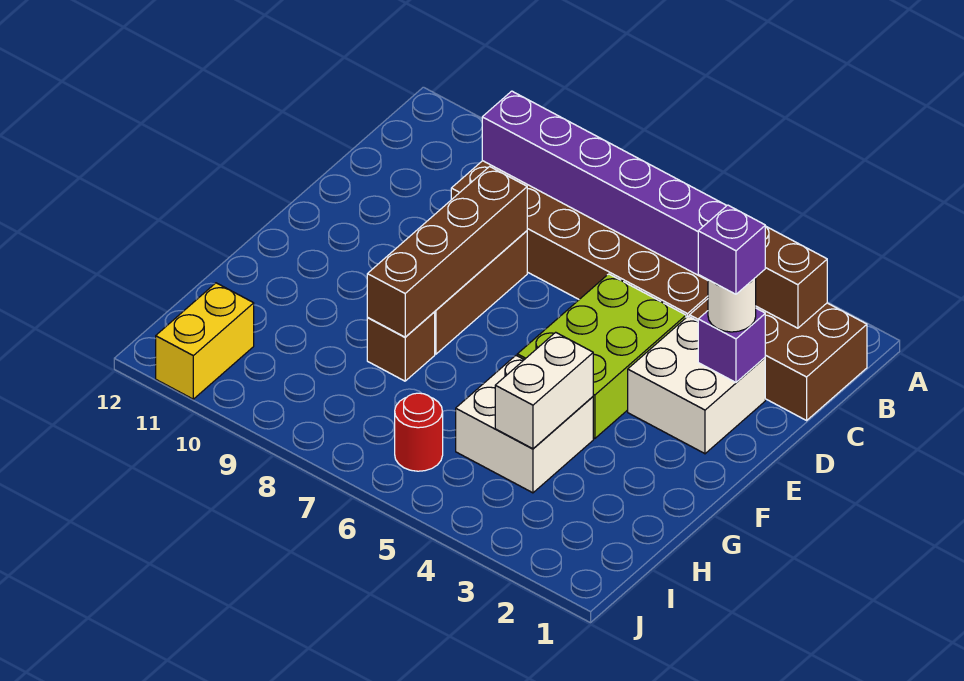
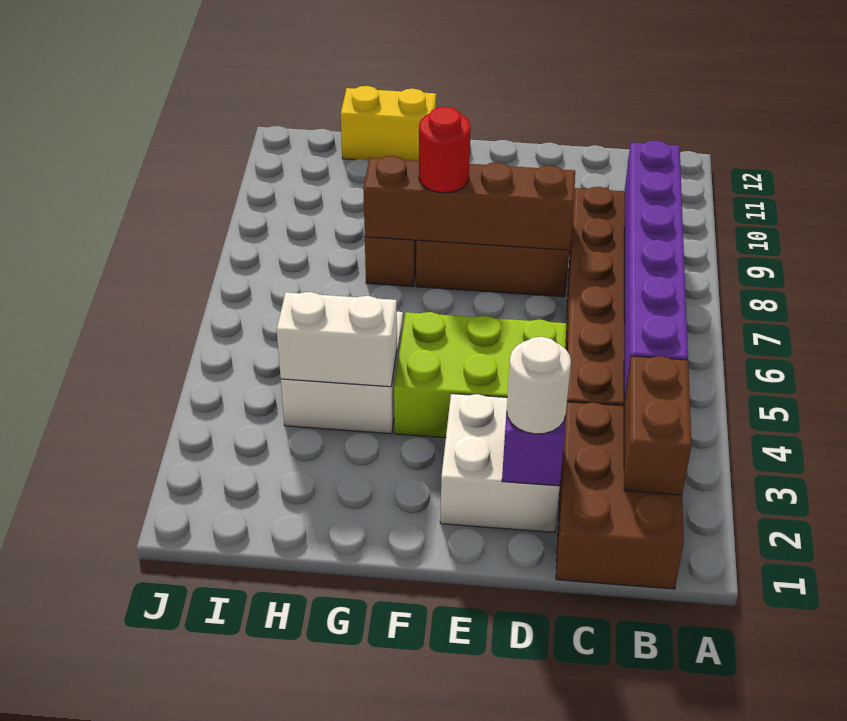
purple 1x1 brick [698,205,765,294] -> none
red 1x1 round brick [395,393,443,471] -> red 1x1 round brick moved to [419,107,471,193]
yellow 1x2 brick [156,283,254,399] -> yellow 1x2 brick moved to [341,86,436,161]

